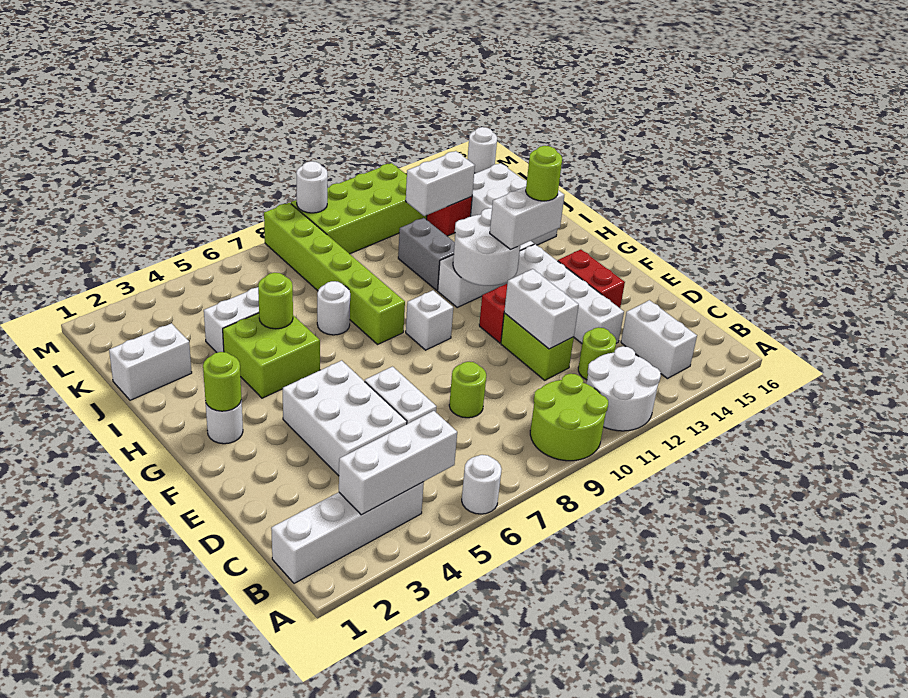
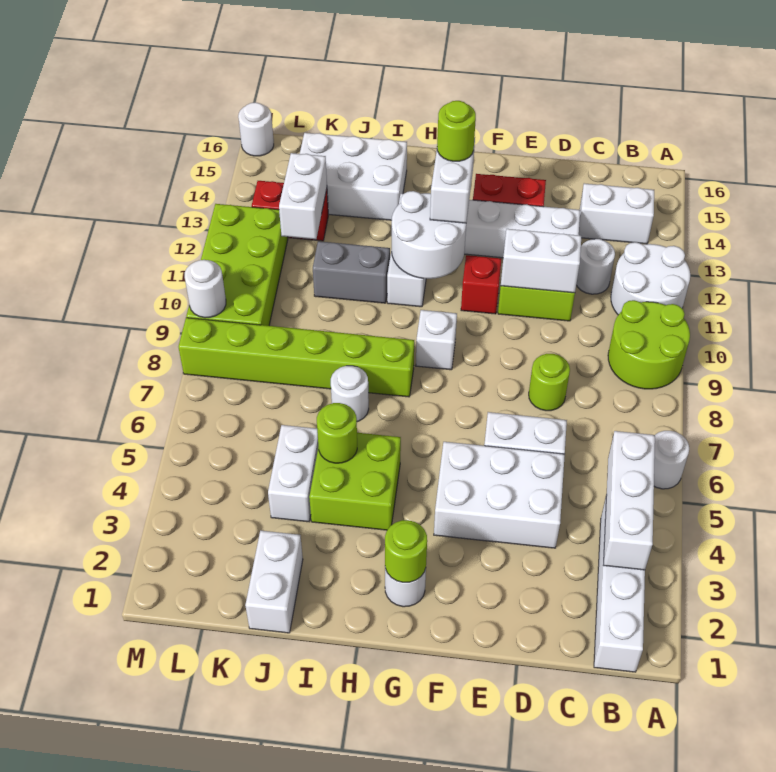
lime 1x1 round brick [578,327,616,380] -> white 1x1 round brick [576,239,615,294]

